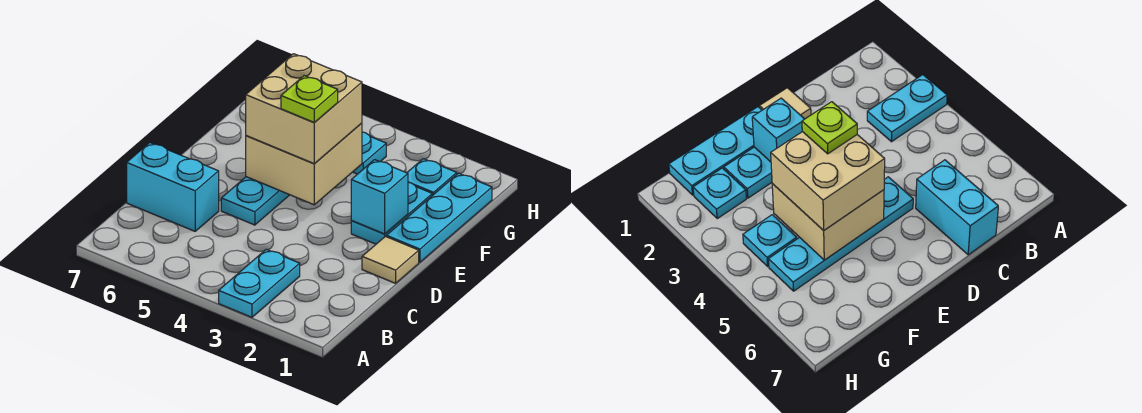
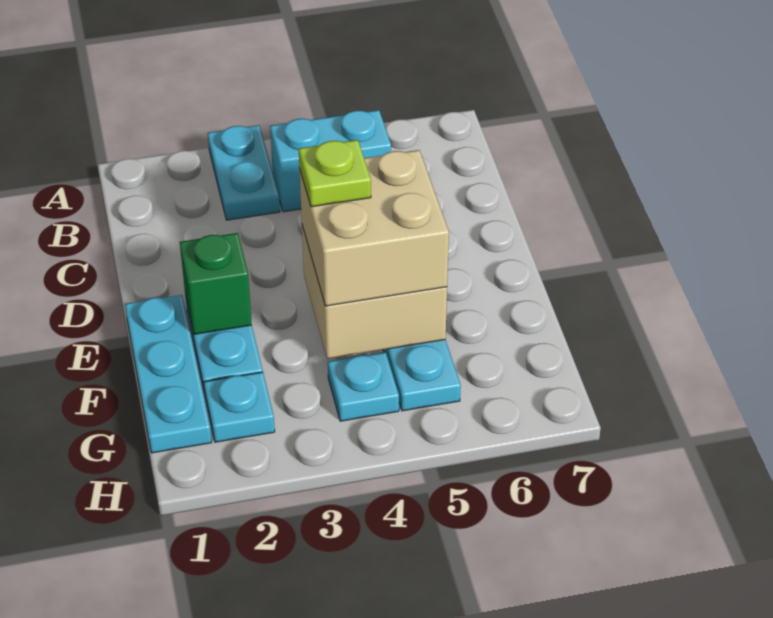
cyan 1x2 brick [127,143,219,231] -> cyan 1x2 brick moved to [270,110,391,212]
tan 1x1 tile [362,236,419,283] -> none
cyan 1x1 brick [351,160,408,234] -> green 1x1 brick [180,233,252,334]

